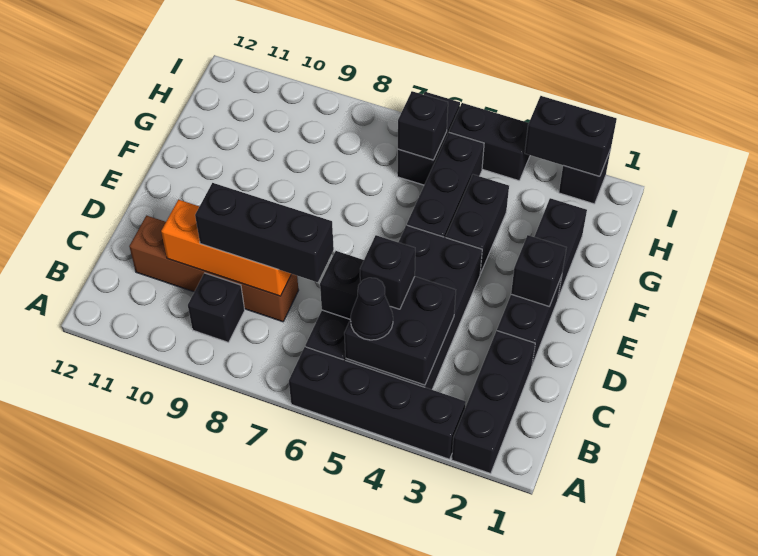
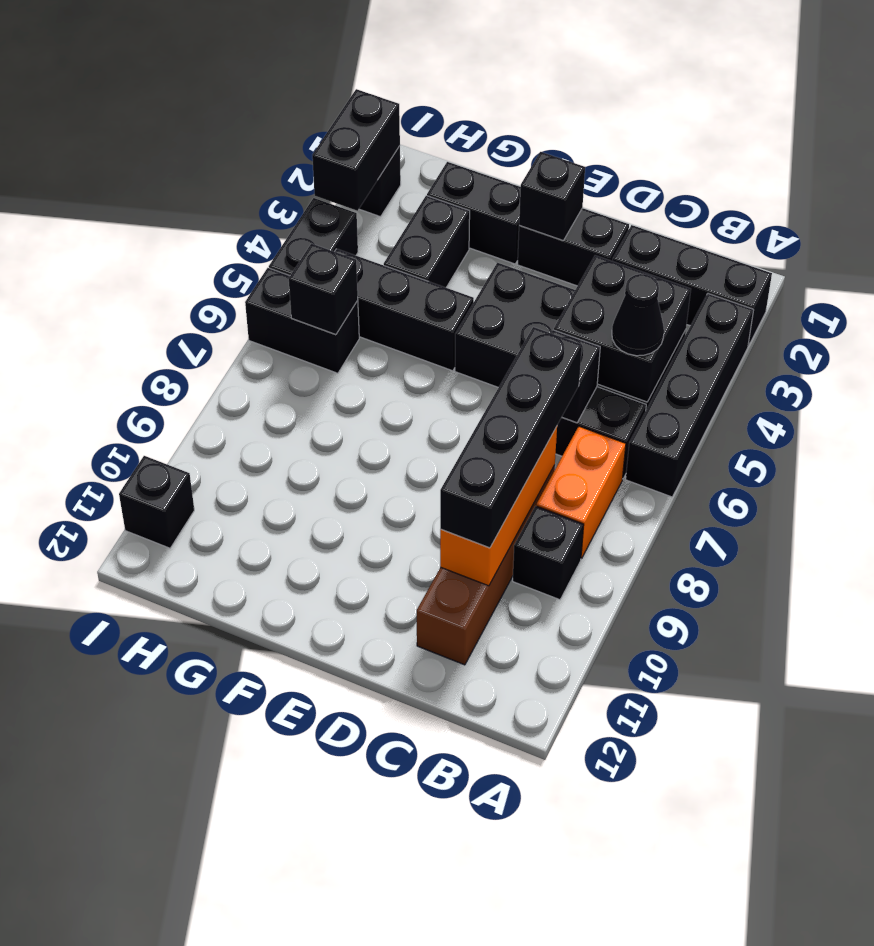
none -> orange 1x2 brick [536,426,626,559]
black 1x1 brick [360,235,415,309] -> black 1x1 brick moved to [119,456,194,548]
black 1x3 brick [195,183,334,282] -> black 1x4 brick [440,327,582,548]
black 1x2 brick [446,174,509,274] -> black 1x2 brick turned to [384,196,470,288]

